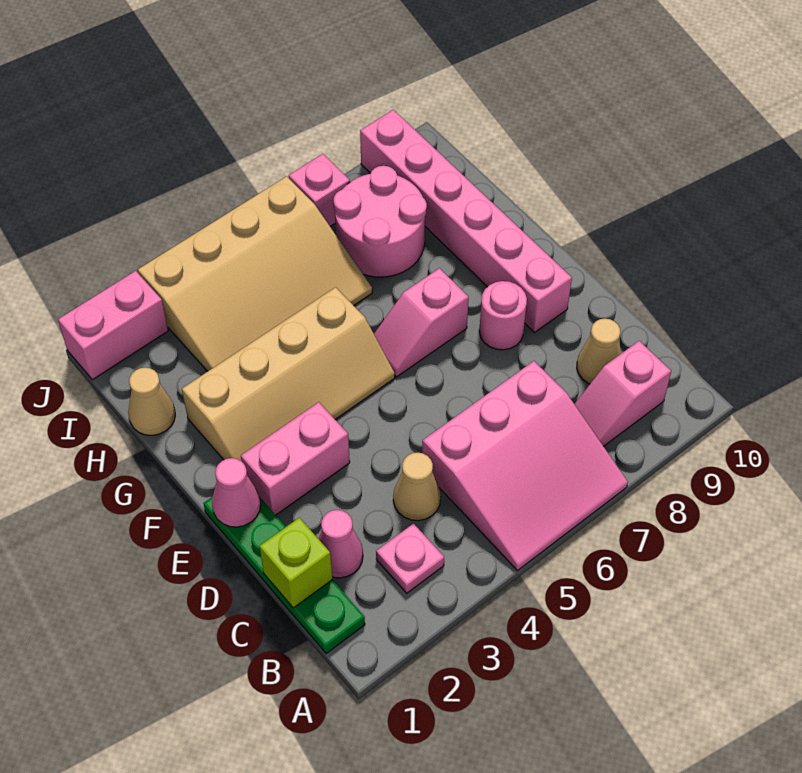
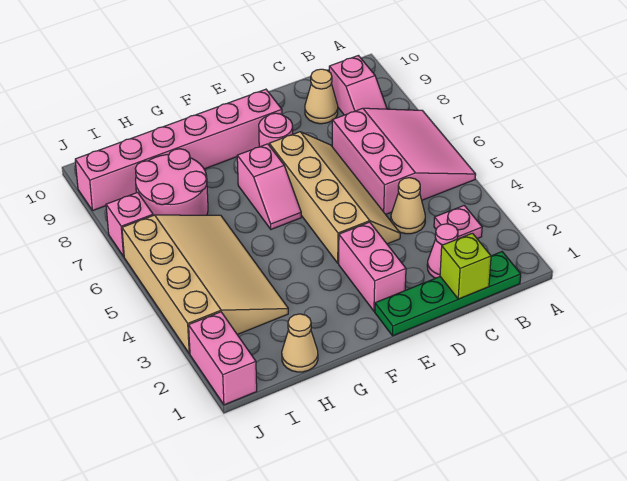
pink 1x1 cone [212,458,261,527] -> none
tan 2x4 slope [182,287,395,461] -> tan 2x4 slope moved to [269,132,400,263]

